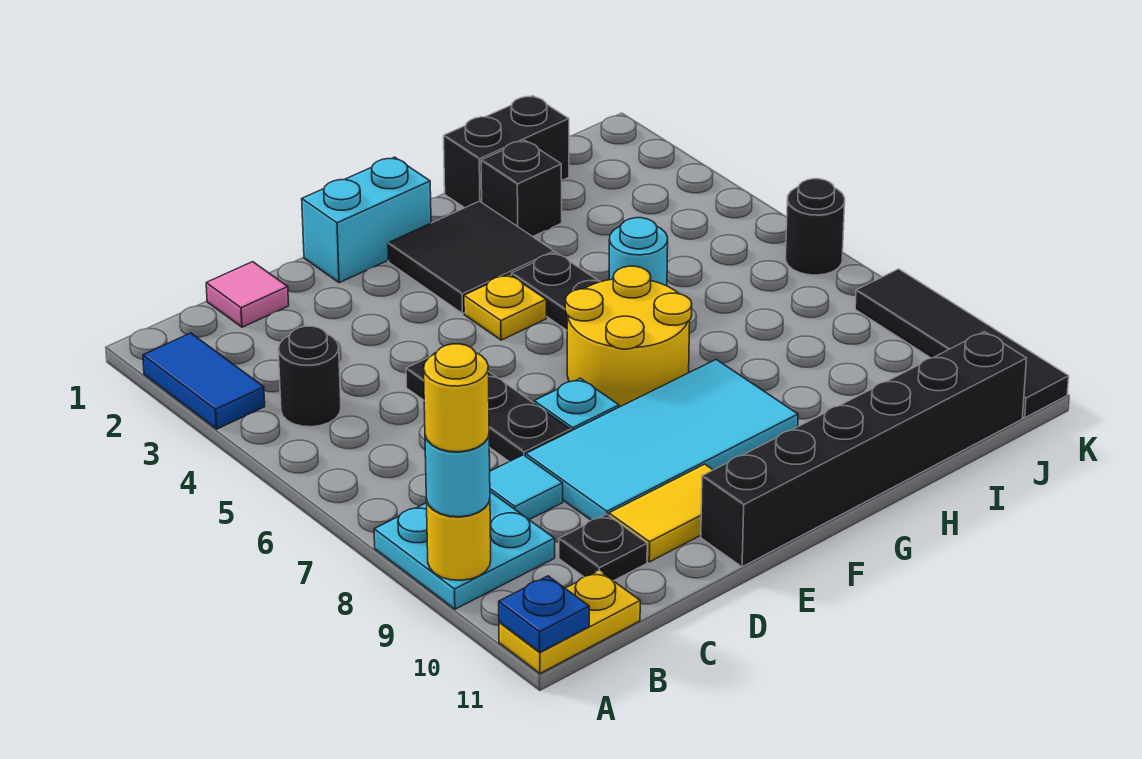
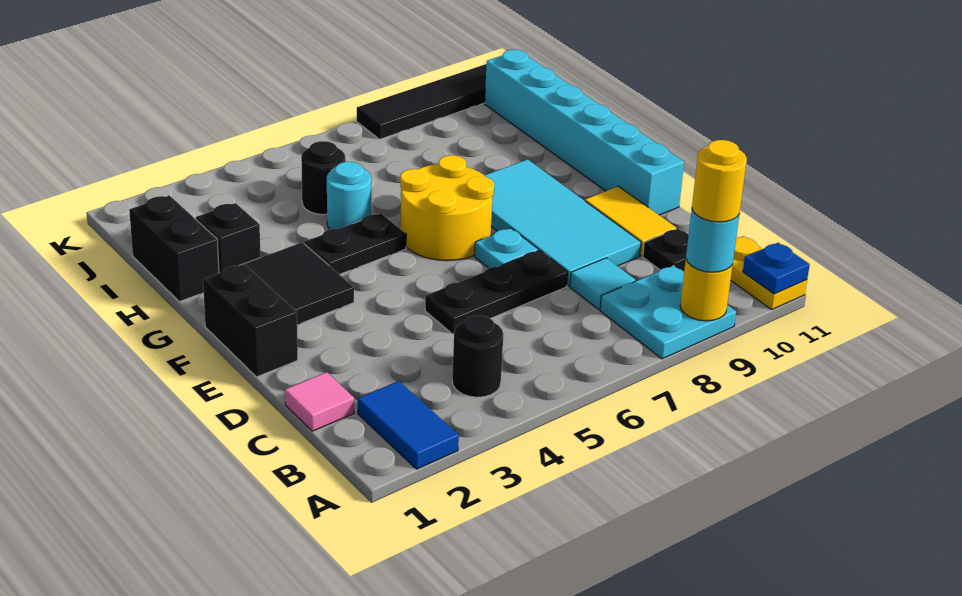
blue 1x2 tile [143,333,265,429] -> blue 1x2 tile turned to [358,381,459,469]
cyan 1x2 brick [302,157,431,283] -> black 1x2 brick [203,264,298,377]
black 1x6 brick [701,332,1027,567] -> cyan 1x6 brick [485,49,684,215]
yellow 1x1 plate [464,274,546,340] -> none
black 1x1 round brick [786,179,845,275] -> black 1x1 round brick moved to [301,141,345,215]

